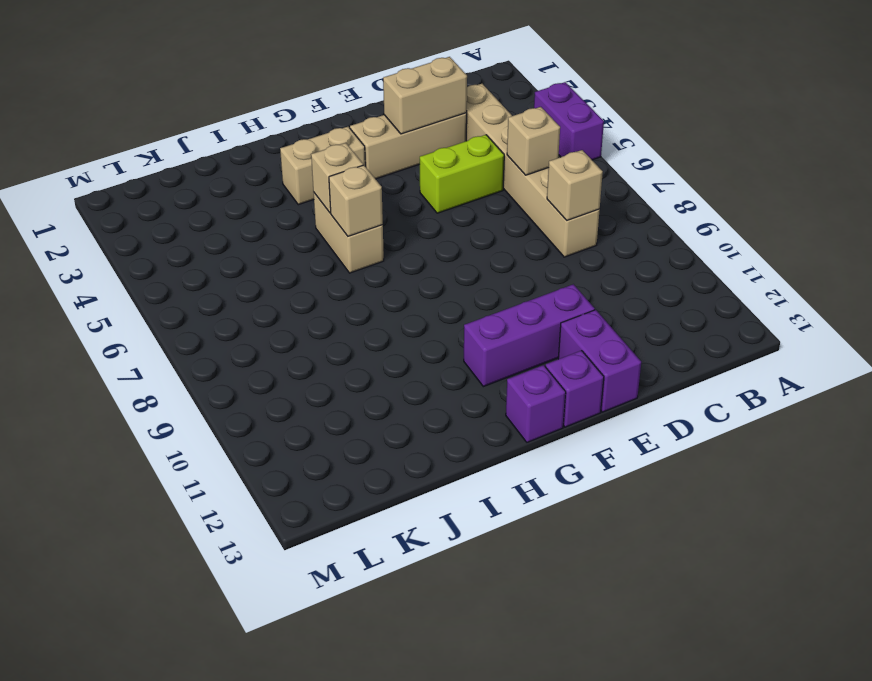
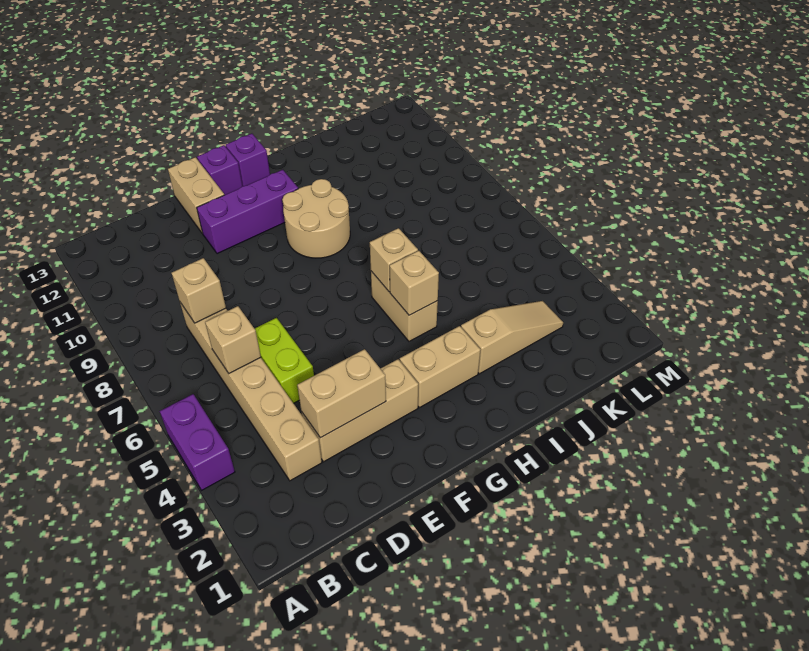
lime 1x2 brick [420,135,504,213] -> lime 1x2 brick turned to [255,318,314,403]
purple 1x2 brick [558,310,641,412] -> tan 1x2 brick [168,157,224,233]
none -> tan 2x2 round brick [282,179,350,258]
none -> tan 1x3 slope [461,301,563,374]

